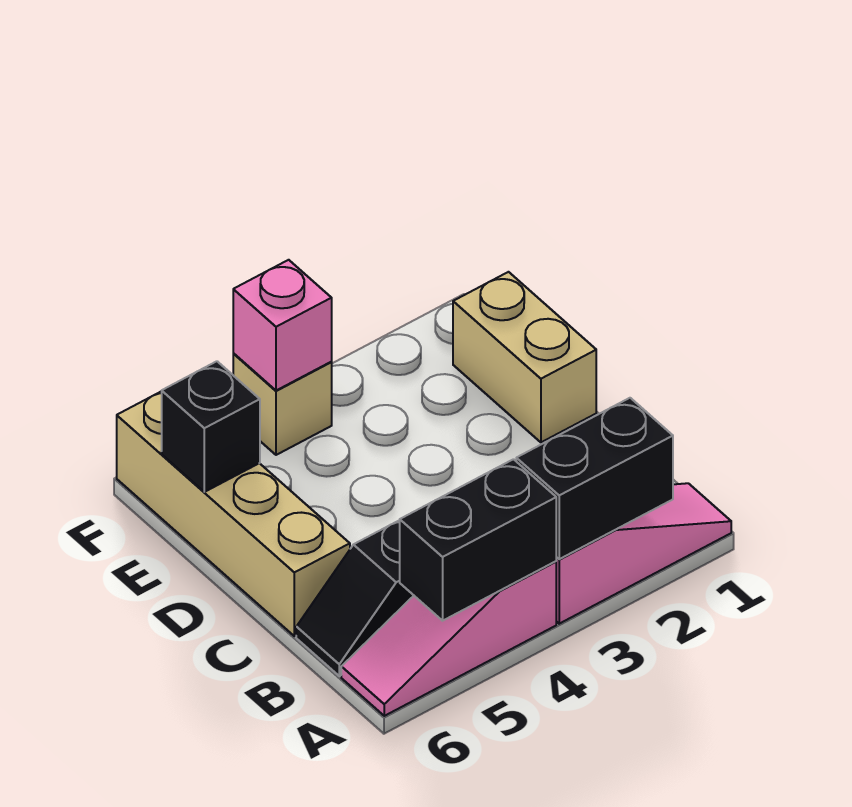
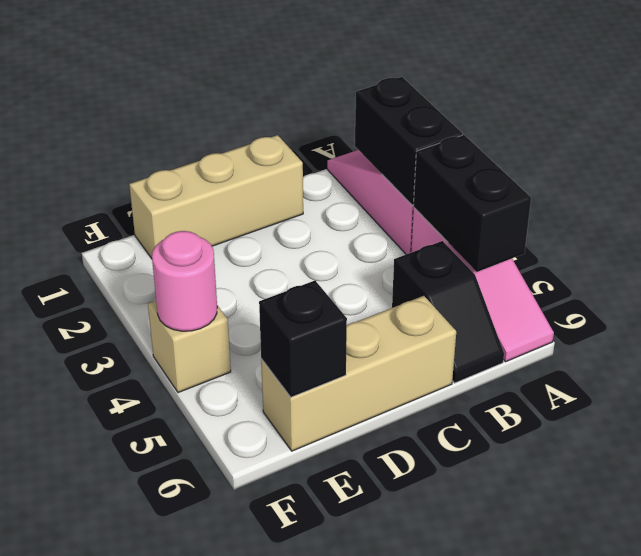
tan 1x4 brick [117,391,350,636] -> tan 1x3 brick [261,296,456,451]
tan 1x2 brick [453,272,596,442] -> tan 1x3 brick [129,135,303,258]
pink 1x1 brick [233,260,332,391] -> pink 1x1 round brick [152,231,217,331]

